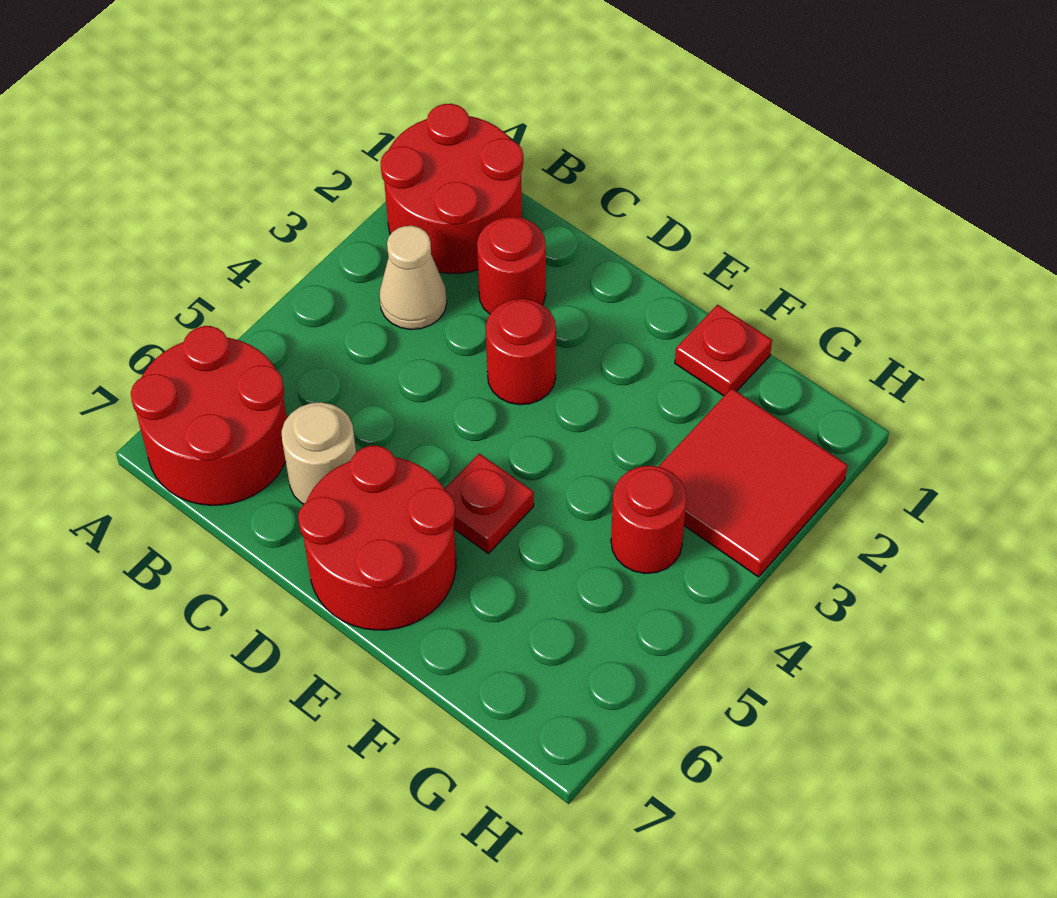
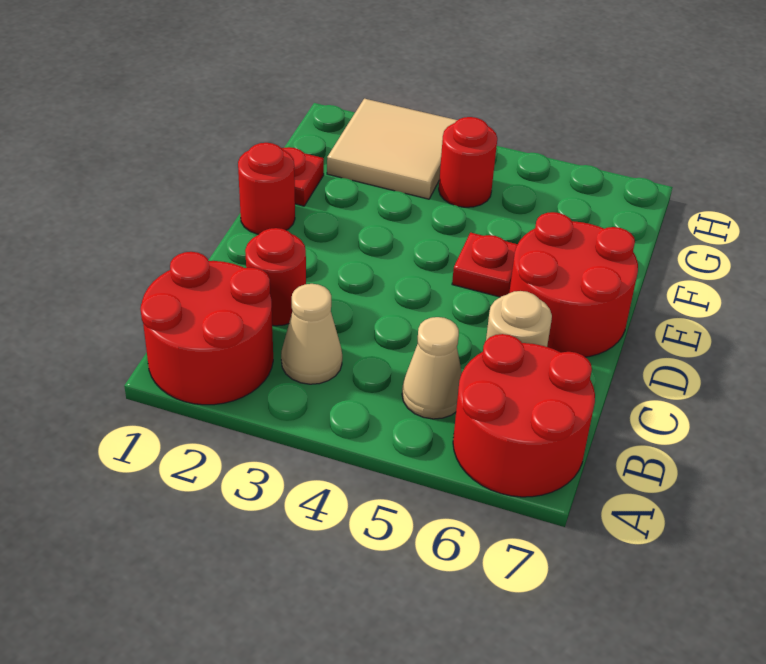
none -> tan 1x1 cone [402,317,462,419]
red 1x1 round brick [486,299,556,405] -> red 1x1 round brick moved to [238,143,295,234]
red 2x2 tile [658,388,848,577] -> tan 2x2 tile [327,99,457,199]

